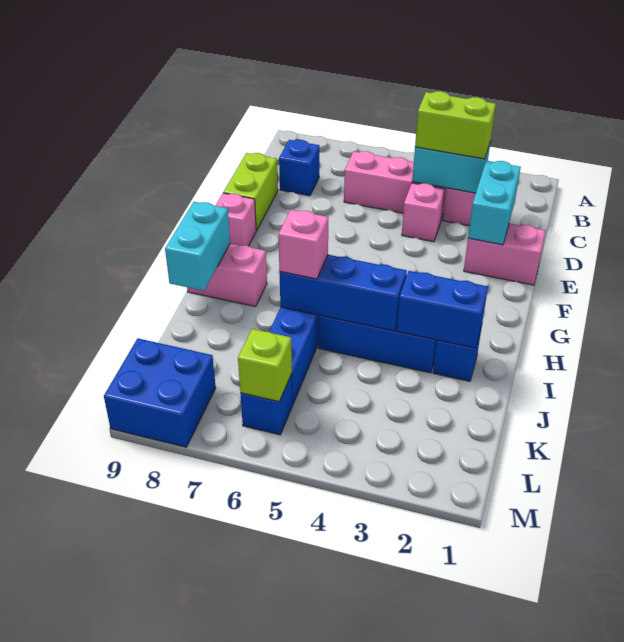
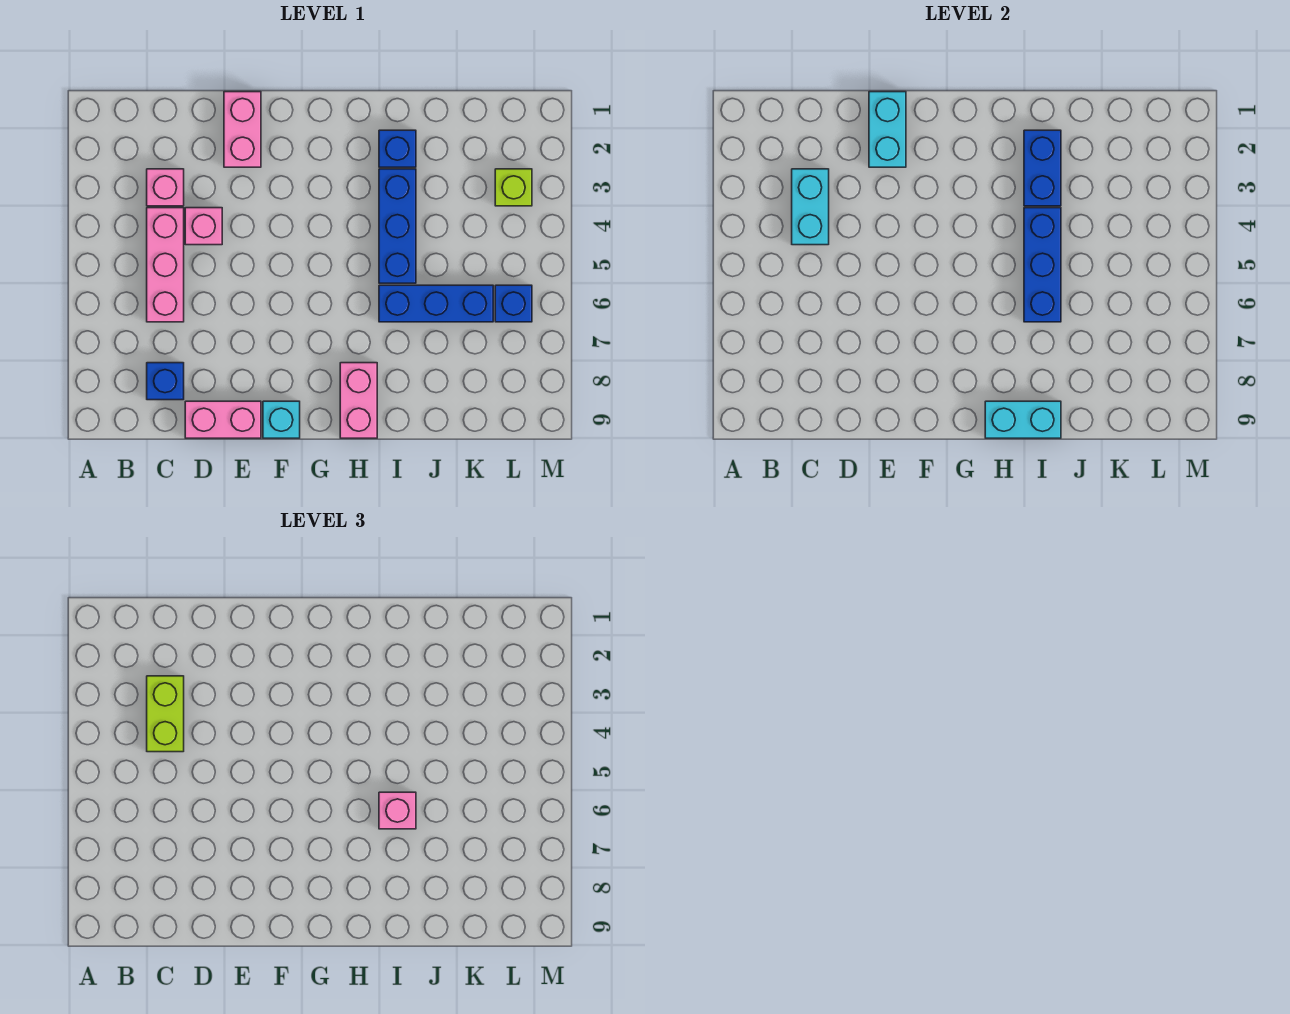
cyan 1x2 brick [468,161,521,245] -> cyan 1x2 brick turned to [869,92,906,167]
lime 1x2 brick [223,153,278,230] -> pink 1x2 brick [185,401,261,438]
pink 1x1 brick [215,193,257,246] -> cyan 1x1 brick [263,401,300,438]
lime 1x1 brick [238,329,292,402] -> lime 1x1 brick moved to [495,169,532,206]
blue 2x2 brick [104,339,216,447] -> none

